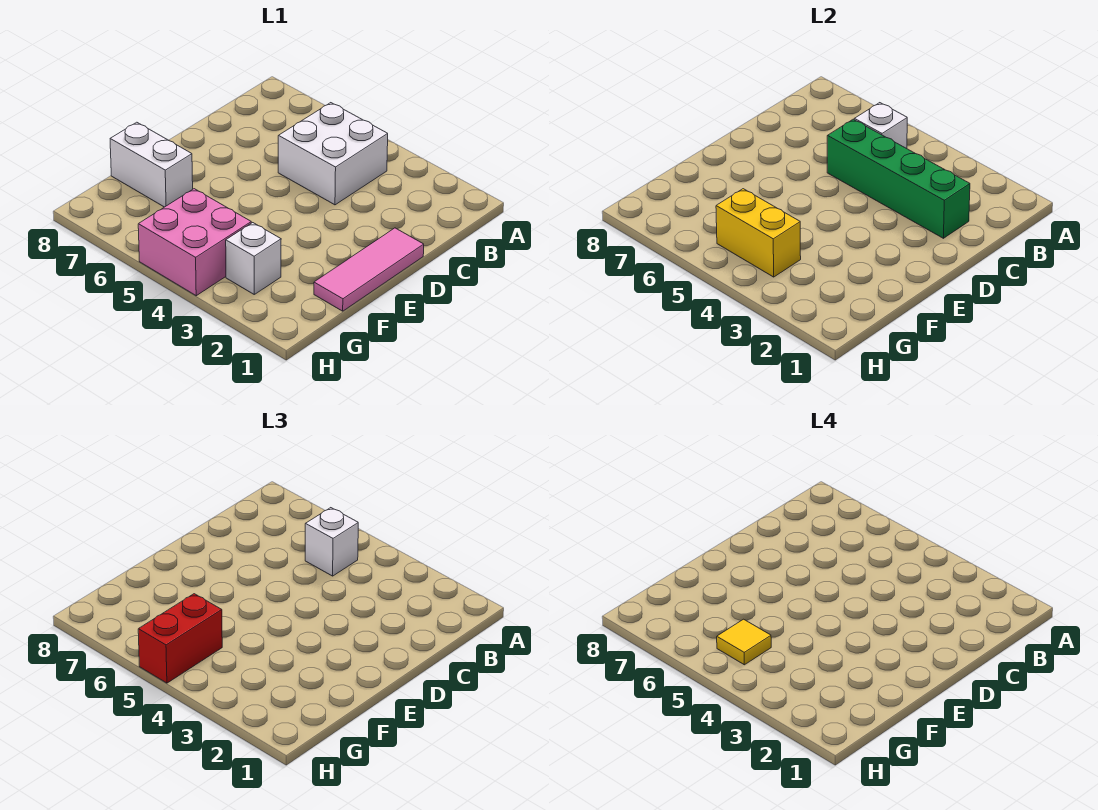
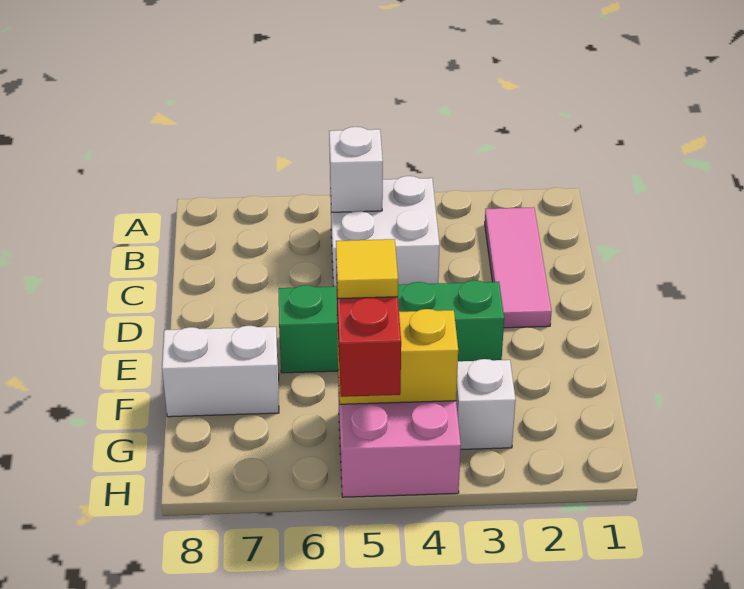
white 1x1 brick [305,508,358,576] -> none
green 1x4 brick [827,119,970,238] -> green 1x4 brick moved to [279,280,504,373]
pink 1x3 tile [314,228,424,311] -> pink 1x3 tile moved to [485,207,552,328]

